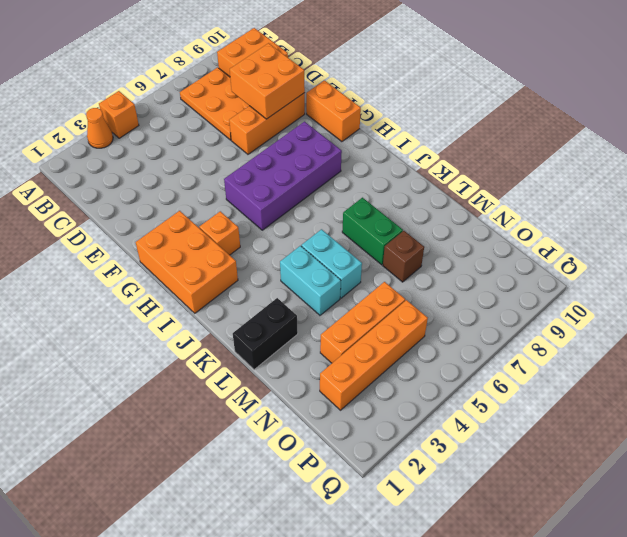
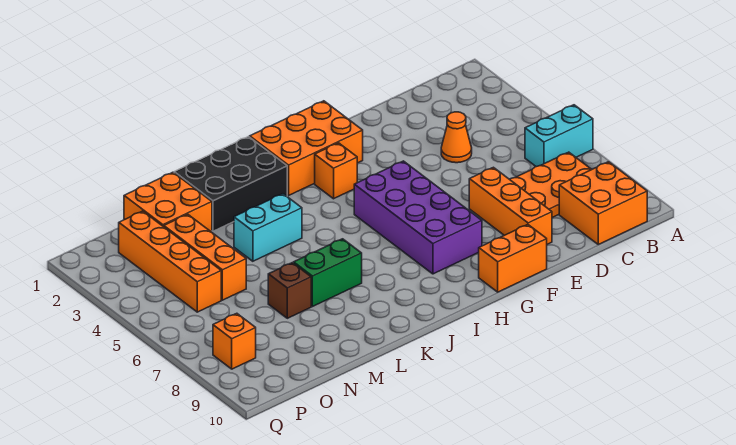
orange 1x1 cone [86,108,113,148] -> orange 1x1 cone moved to [441,112,472,163]
orange 1x1 brick [99,91,139,138] -> orange 1x1 brick moved to [213,313,256,369]
orange 2x2 brick [230,43,305,119] -> orange 2x2 brick moved to [124,172,212,232]
cyan 1x2 brick [301,229,362,298] -> cyan 1x2 brick moved to [525,105,593,167]
black 1x2 brick [233,298,298,370] -> black 2x3 brick [174,137,287,231]

